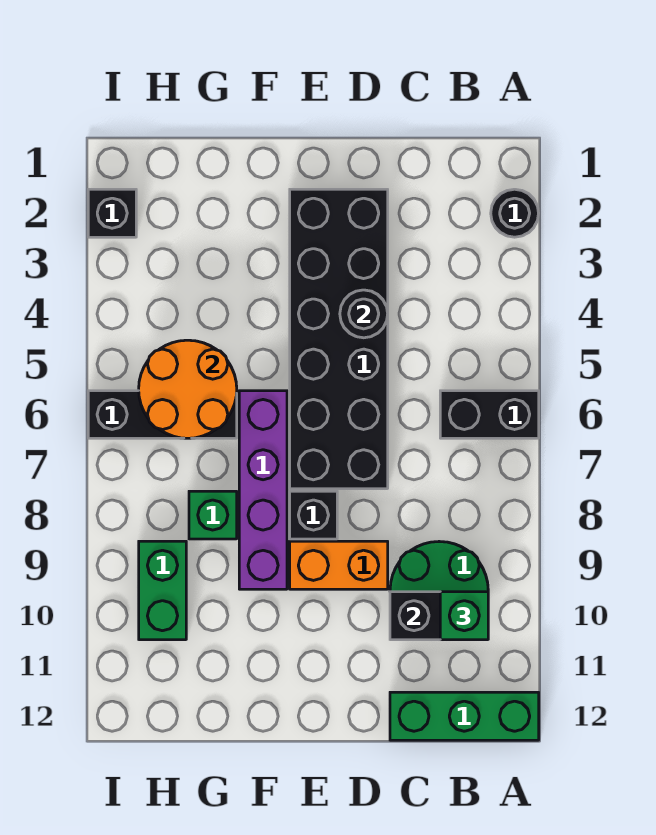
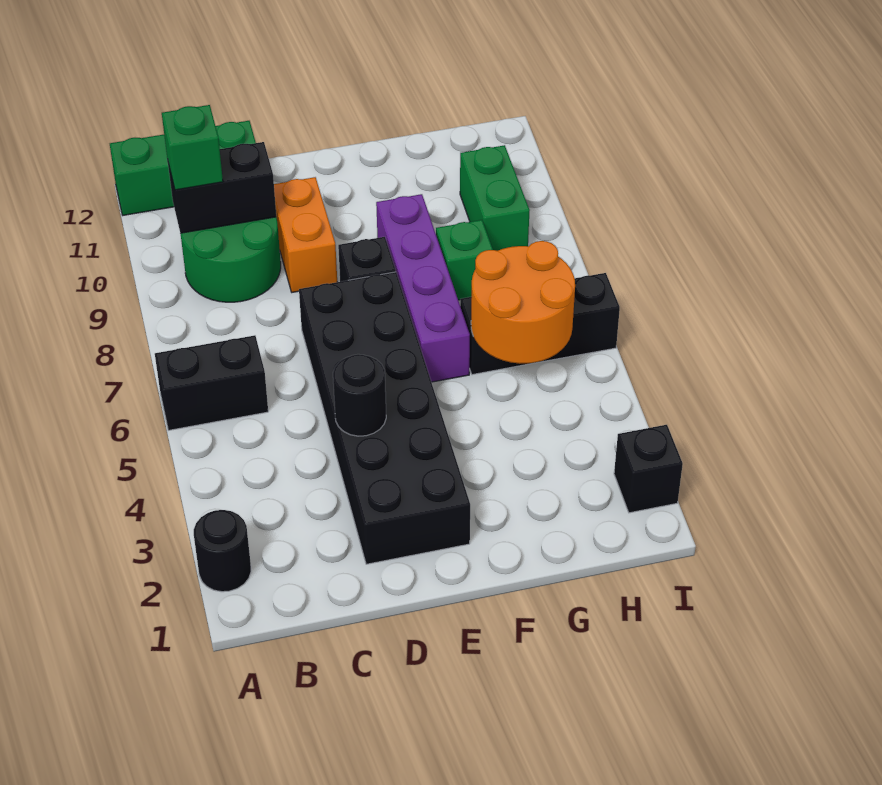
orange 1x2 brick [290,541,388,589] -> orange 1x2 brick turned to [274,177,337,292]

